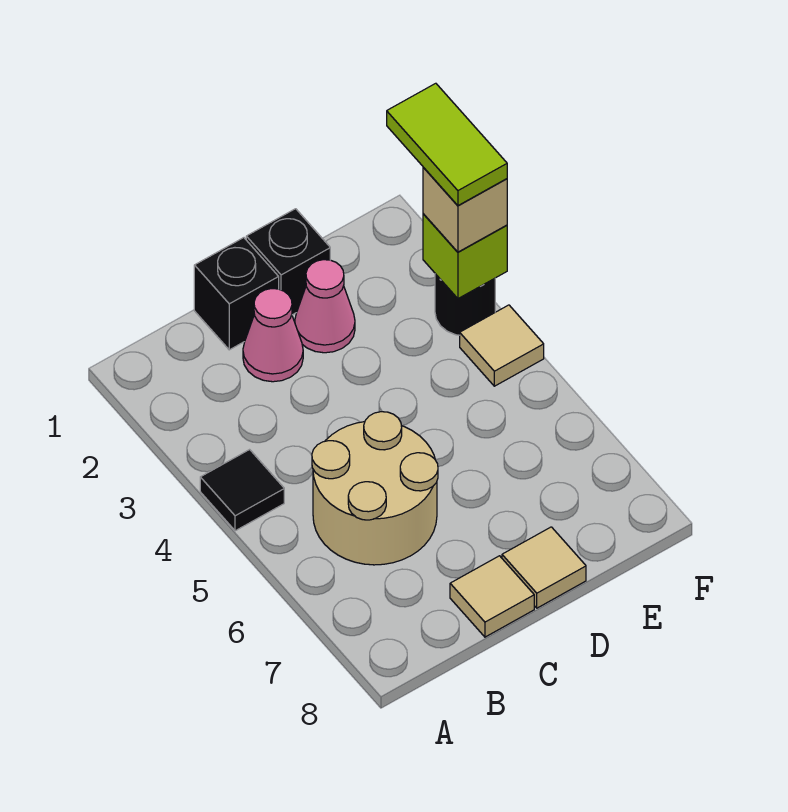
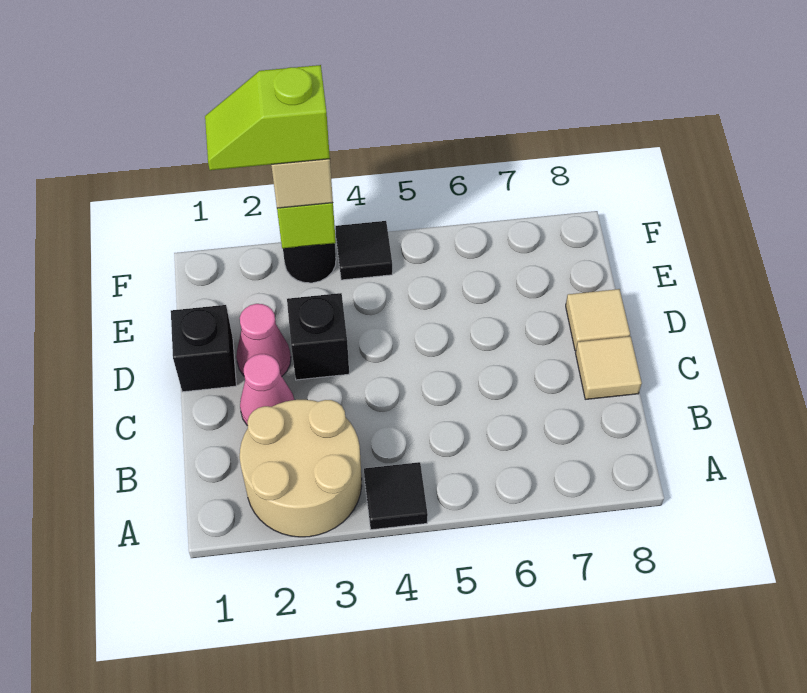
tan 2x2 round brick [312,412,438,565] -> tan 2x2 round brick moved to [240,400,362,537]
black 1x1 brick [194,238,279,350] -> black 1x1 brick moved to [287,293,349,380]
lime 1x2 tile [387,83,507,205] -> lime 1x2 slope [205,65,330,170]
tan 1x1 tile [460,305,544,386] -> black 1x1 tile [335,221,392,280]

